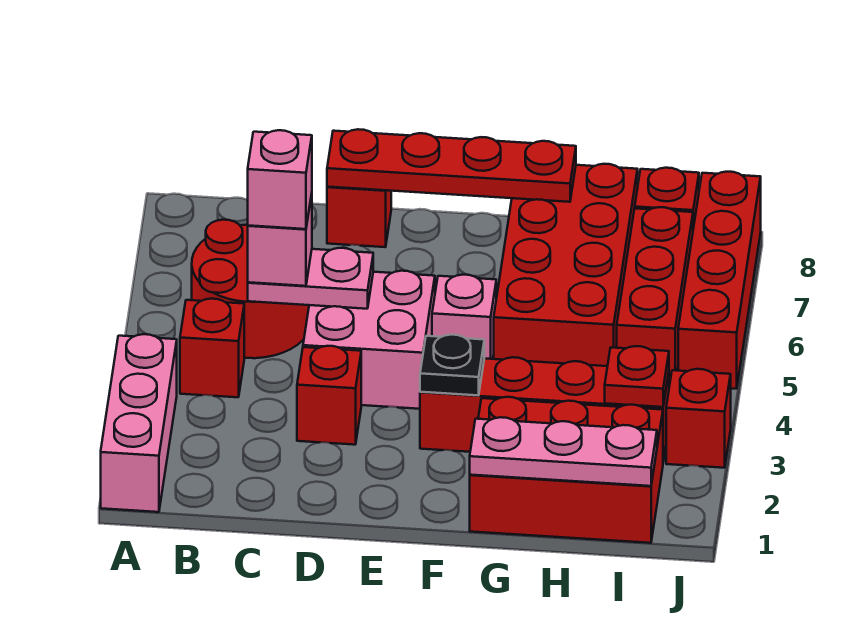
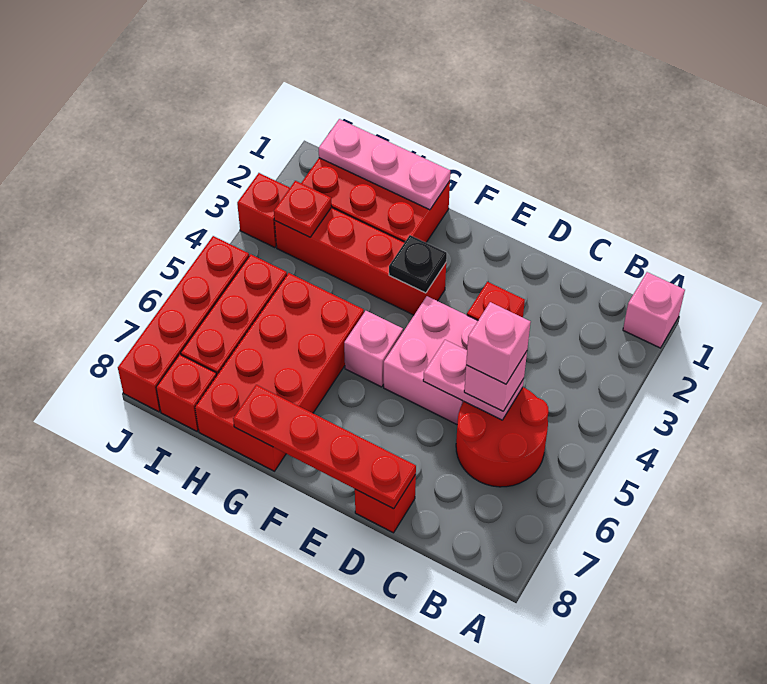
pink 1x3 brick [101,334,177,512] -> pink 1x1 brick [623,272,685,348]
red 1x1 brick [180,299,244,397] -> none

